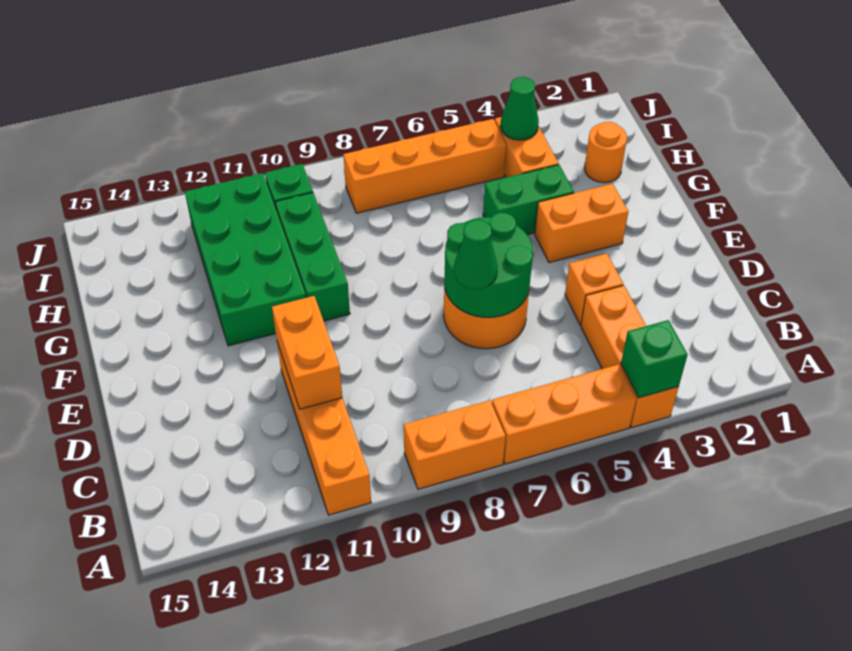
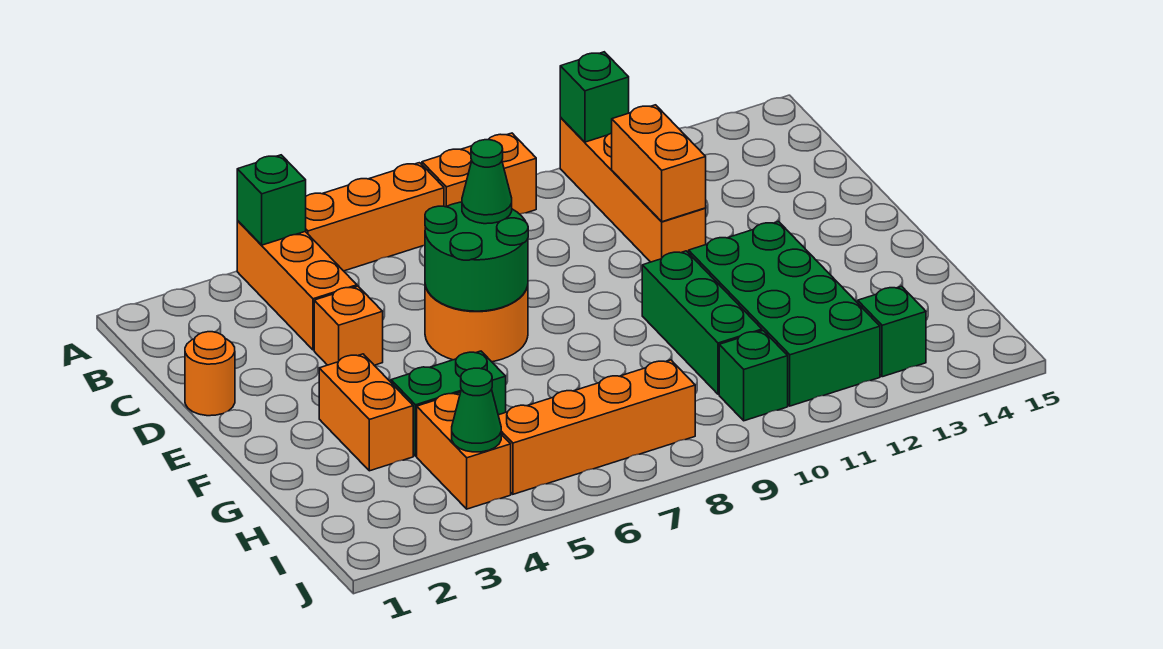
none -> green 1x1 brick [560,52,629,142]
orange 1x2 brick [535,184,628,263] -> orange 1x2 brick turned to [319,354,413,471]
orange 1x1 round brick [585,122,627,183] -> orange 1x1 round brick moved to [185,332,235,416]
none -> green 1x1 brick [858,286,926,377]

